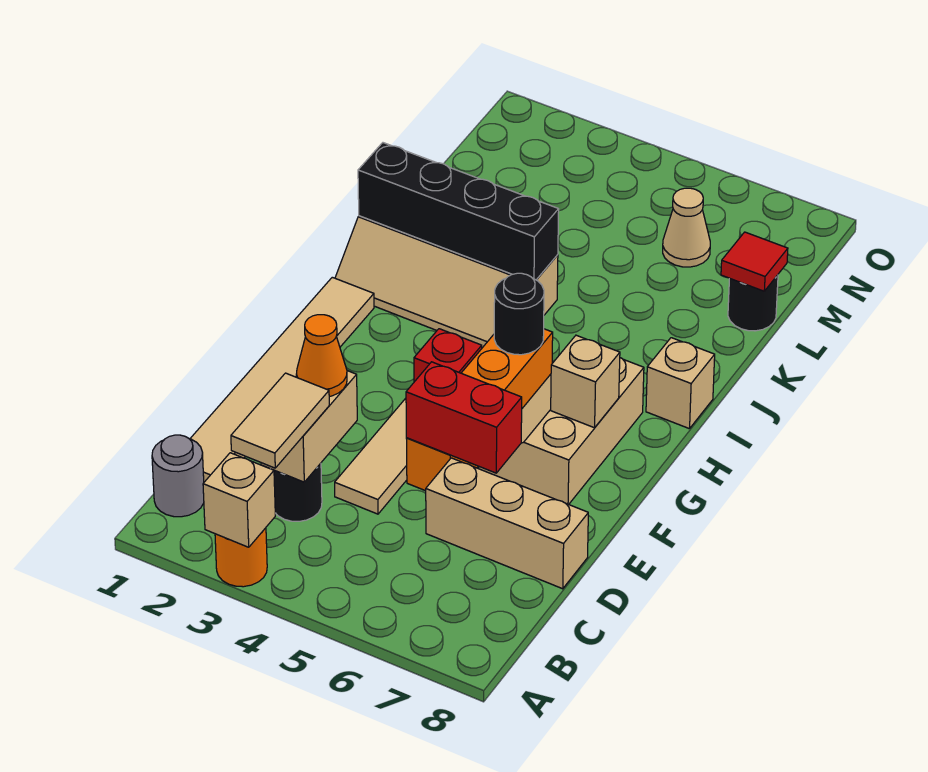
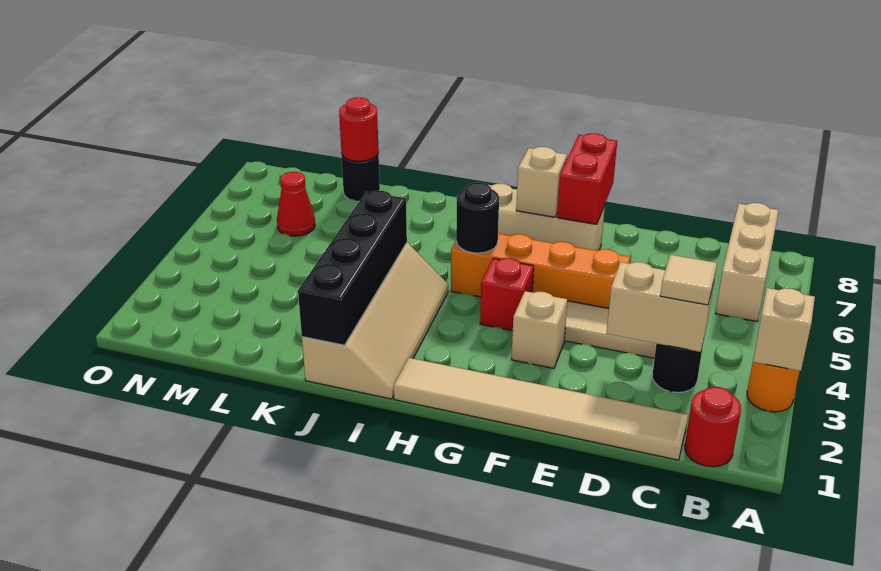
grey 1x1 round brick [152,435,204,517] -> red 1x1 round brick [685,387,741,467]
tan 1x2 tile [231,373,329,468] -> tan 1x1 tile [660,255,717,305]
orange 1x1 cone [296,315,347,397] -> none
tan 1x3 brick [426,458,588,589] -> tan 1x3 brick moved to [715,203,779,322]
red 1x2 brick [406,362,522,473] -> red 1x2 brick moved to [557,133,617,224]
tan 1x1 brick [646,338,715,429] -> tan 1x1 brick moved to [511,291,567,368]
red 1x1 tile [721,232,788,291] -> red 1x1 round brick [339,98,379,161]
tan 1x1 cone [663,188,710,267] -> red 1x1 cone [277,172,315,236]

